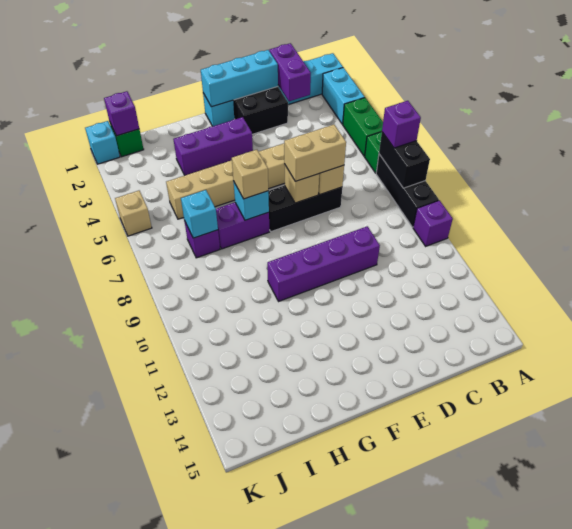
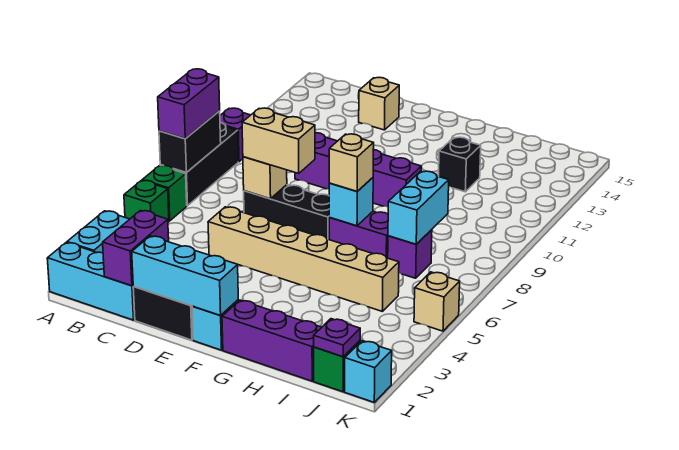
green 1x2 brick [343,98,383,156] -> green 1x1 brick [124,180,169,222]
purple 1x1 brick [382,101,421,148] -> purple 1x2 brick [158,69,220,139]
tan 1x1 brick [284,164,319,203] -> tan 1x1 brick moved to [359,77,399,130]
purple 1x3 brick [173,117,253,175] -> purple 1x3 brick moved to [222,300,322,381]
none -> black 1x1 brick [439,137,481,192]
cyan 1x1 brick [181,190,218,238] -> cyan 1x2 brick [388,171,449,244]
purple 1x1 brick [104,91,139,136] -> purple 1x1 plate [314,319,360,357]

